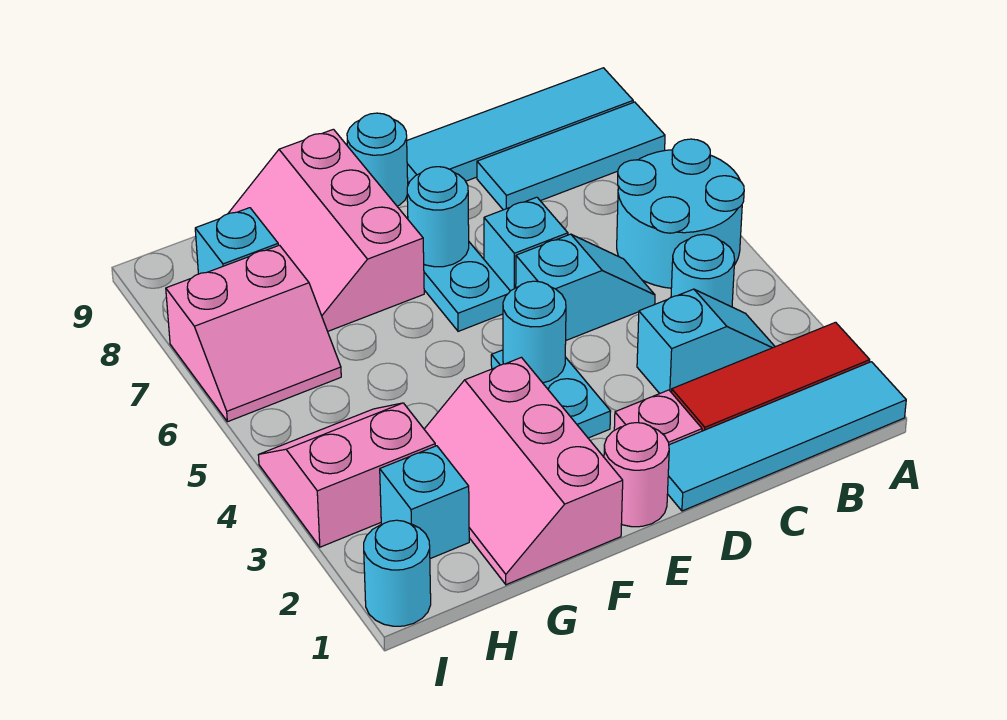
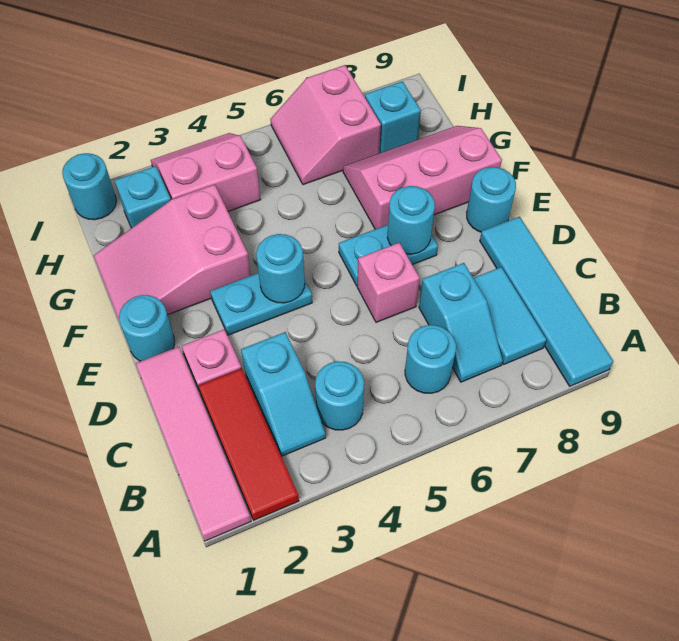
cyan 1x4 tile [668,362,906,511] -> pink 1x4 tile [136,347,251,541]
cyan 2x2 round brick [617,139,744,288] -> cyan 1x1 round brick [405,325,456,393]
cyan 1x3 tile [477,102,665,210] -> cyan 1x2 tile [474,267,546,364]
cyan 1x2 slope [516,234,655,340] -> cyan 1x2 slope moved to [419,263,503,382]
cyan 1x1 brick [484,197,568,291] -> pink 1x1 brick [357,243,420,322]
pink 1x1 round brick [604,423,669,527] -> cyan 1x1 round brick [119,295,175,361]
pink 2x3 slope [424,357,623,585] -> pink 2x3 slope turned to [94,185,251,322]
pink 2x2 slope [258,403,435,547] -> pink 2x2 slope turned to [151,133,261,211]

